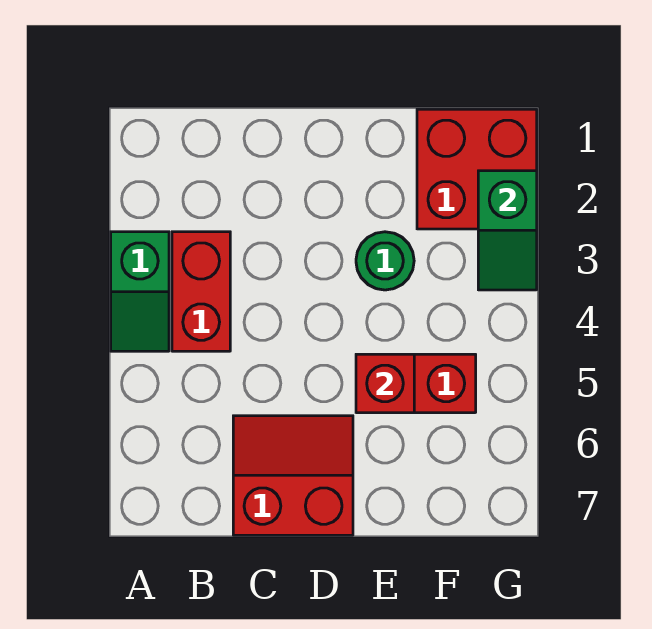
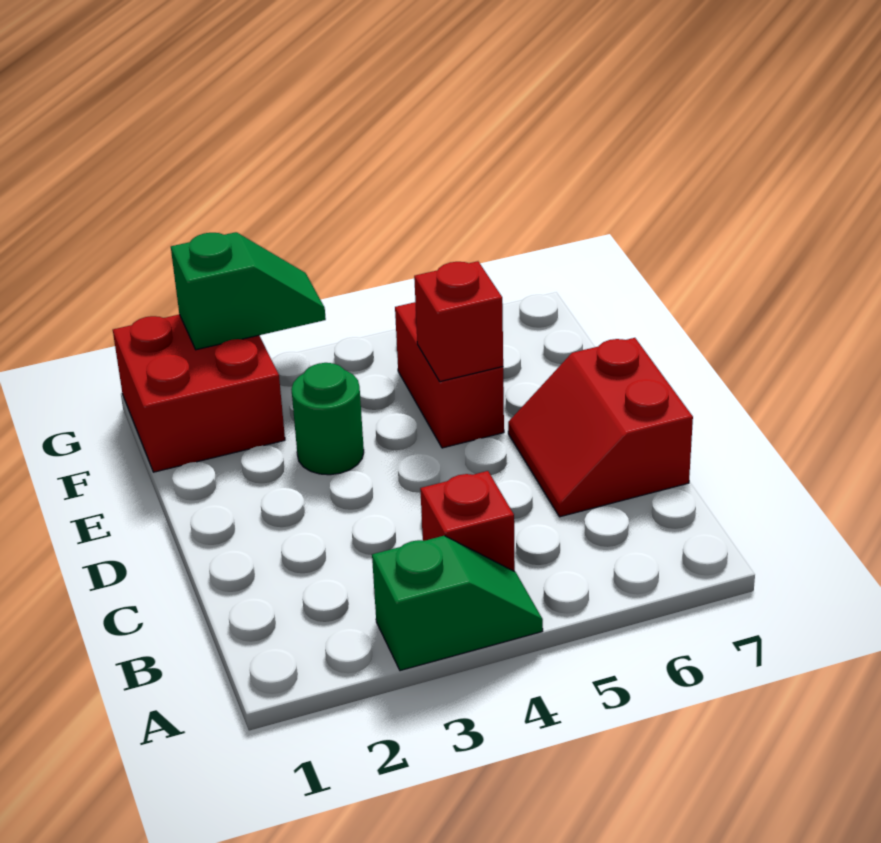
red 1x2 brick [172,232,230,351] -> red 1x1 brick [420,471,515,571]

